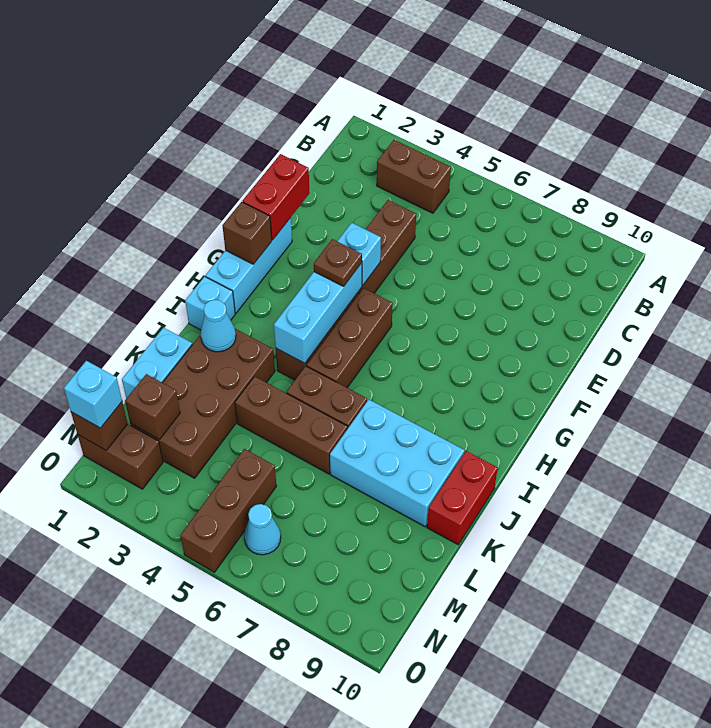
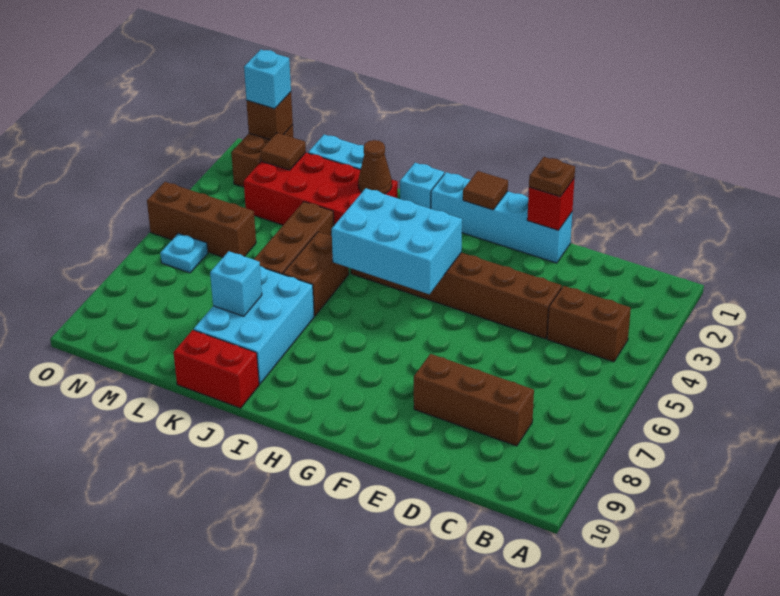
brown 1x2 brick [377,140,451,213] -> brown 1x2 brick turned to [547,286,631,362]
red 1x2 brick [243,154,310,240] -> red 1x1 brick [527,179,574,230]
cyan 1x3 brick [205,218,292,313] -> cyan 1x4 brick [431,172,572,263]
cyan 1x1 brick [337,223,381,286] -> cyan 1x1 brick moved to [210,251,262,316]
brown 1x1 brick [223,202,272,264] -> brown 1x1 tile [463,171,508,210]
cyan 1x3 brick [274,263,362,363] -> cyan 2x3 brick [332,188,462,294]
brown 1x1 plate [314,239,362,286] -> brown 1x1 plate moved to [529,157,575,197]
brown 1x3 brick [307,288,393,388] -> brown 1x3 brick moved to [414,354,534,446]
brown 2x4 brick [131,329,275,478] -> red 2x4 brick [244,153,398,225]
cyan 1x1 cone [201,300,236,352] -> brown 1x1 cone [358,140,392,194]
brown 1x1 brick [125,374,180,439] -> brown 1x1 tile [260,133,306,170]
cyan 1x1 cone [244,504,281,555] -> cyan 1x1 plate [160,233,208,273]

